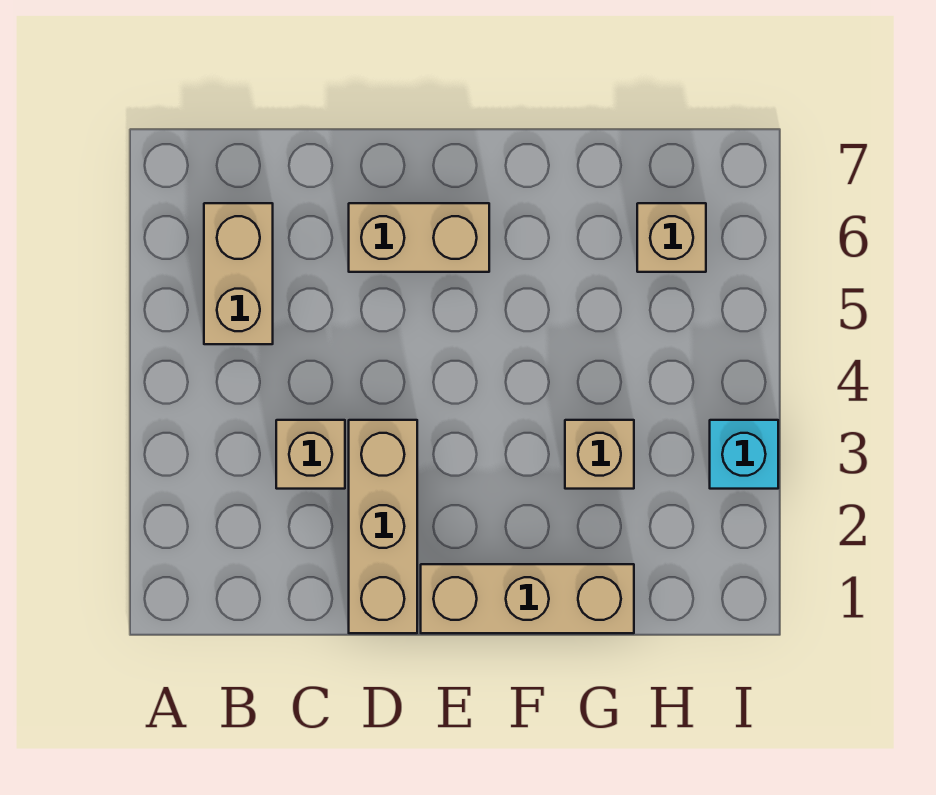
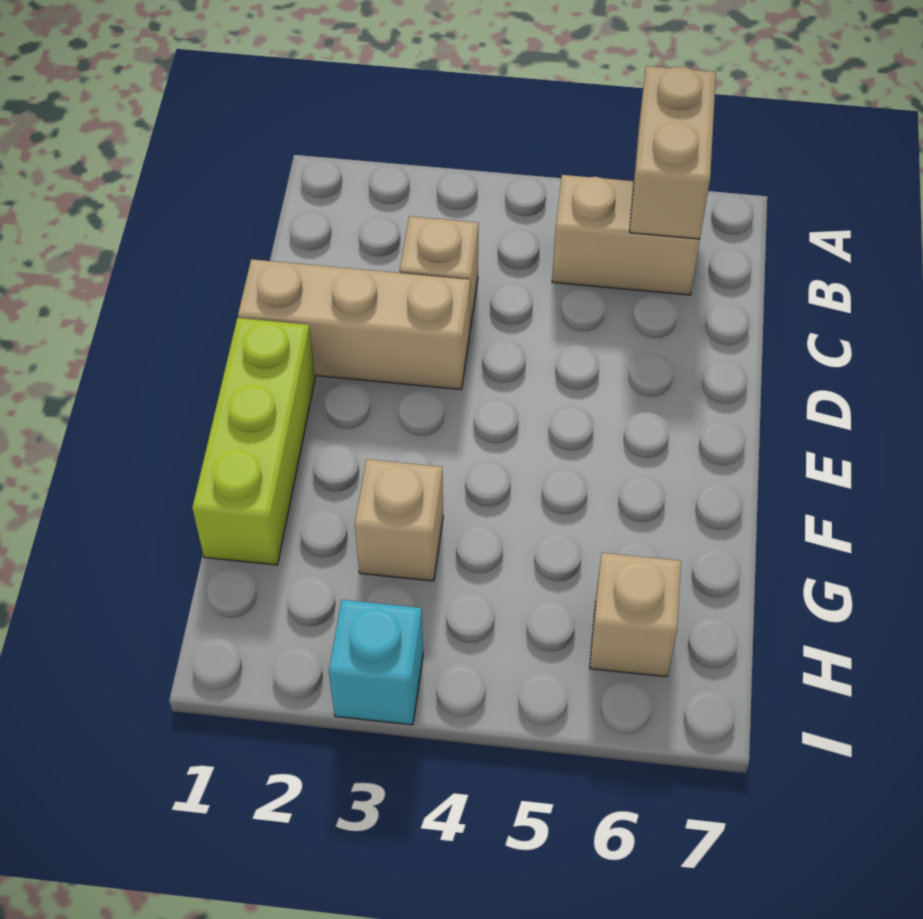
tan 1x2 brick [349,203,489,272] -> tan 1x2 brick moved to [630,66,716,239]
tan 1x3 brick [421,564,634,633] -> lime 1x3 brick [192,318,315,565]

